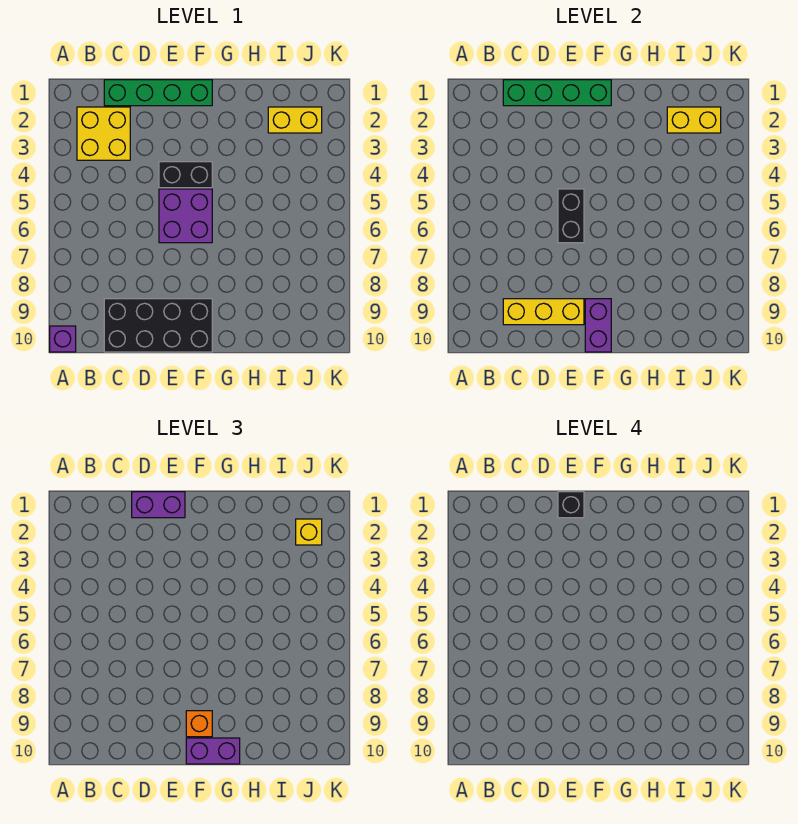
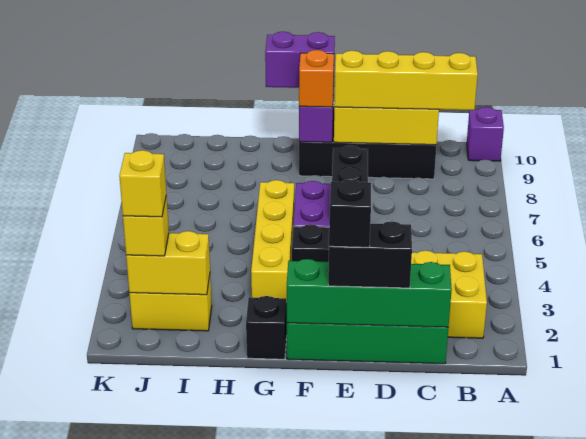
none -> yellow 1x4 brick [334,51,478,110]
purple 1x2 brick [132,492,185,518] -> black 1x2 brick [328,221,412,288]
none -> black 1x1 brick [246,296,287,359]
none -> yellow 1x4 brick [251,180,294,302]
none -> yellow 1x1 brick [119,150,166,217]

